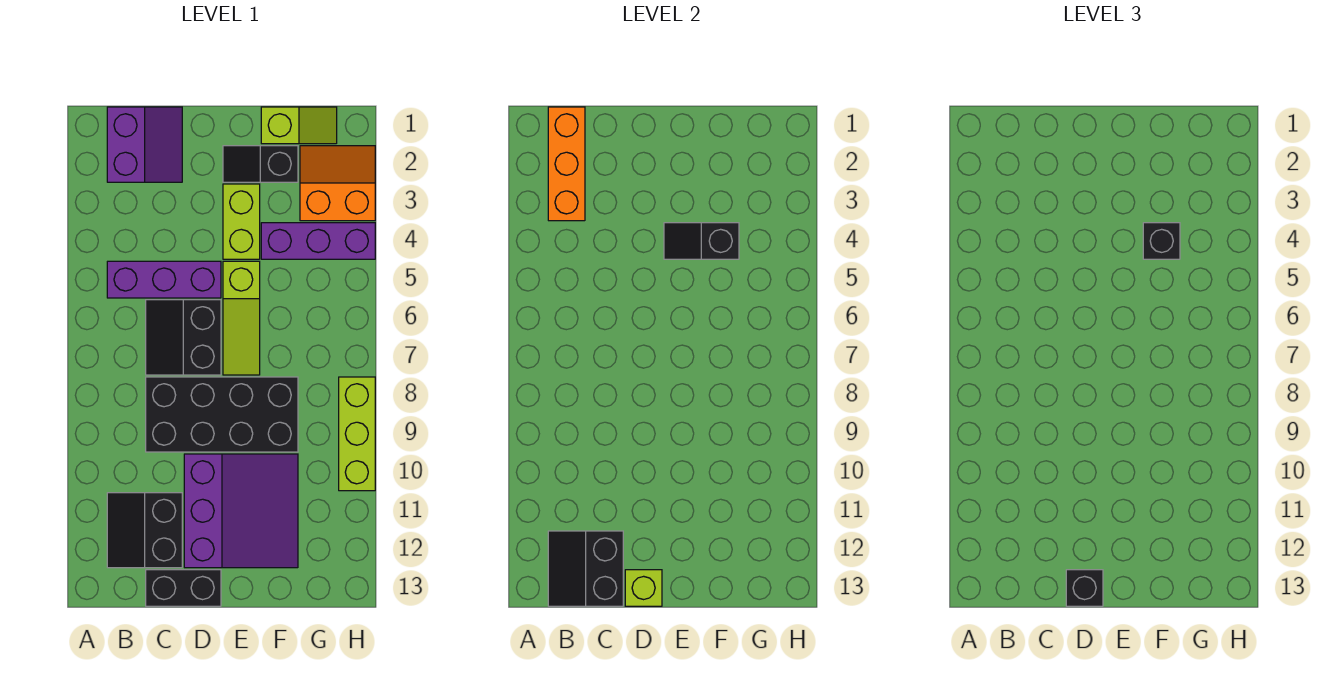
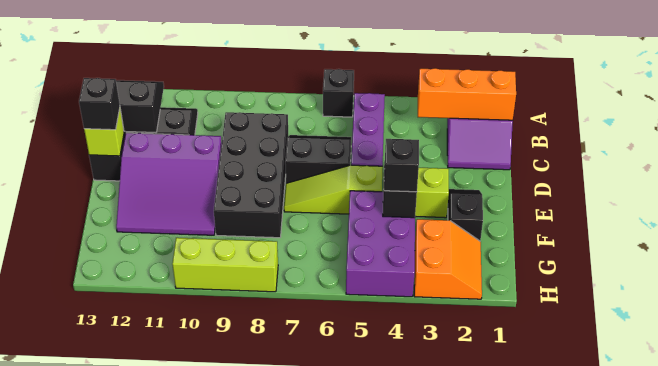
none -> black 1x1 brick [323,69,354,117]
lime 1x2 slope [261,107,337,144] -> none
purple 1x3 brick [261,223,375,259] -> purple 2x3 brick [346,191,415,297]

